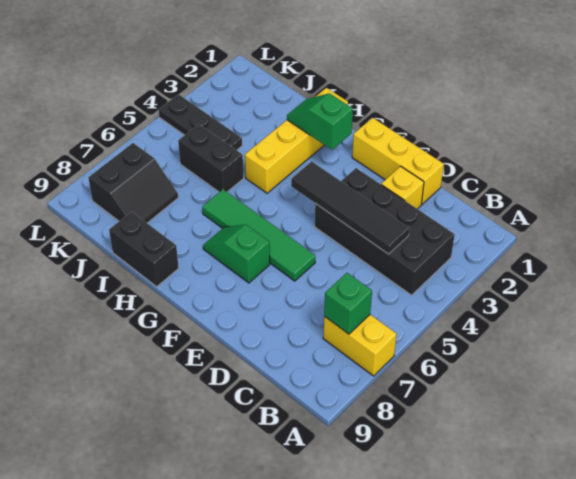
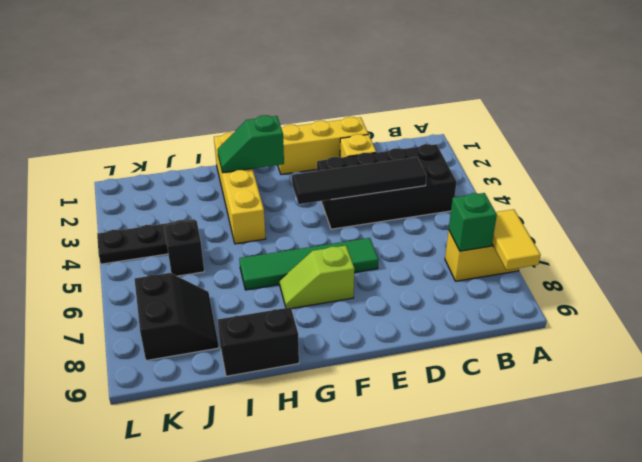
none -> yellow 1x2 tile [492,209,541,270]
green 1x2 slope [203,225,270,283] -> lime 1x2 slope [280,246,355,308]
black 1x2 brick [178,124,244,192] -> black 1x1 brick [164,221,204,276]

